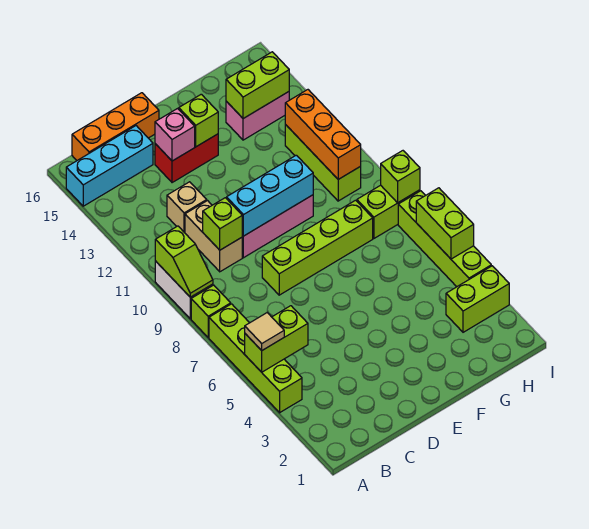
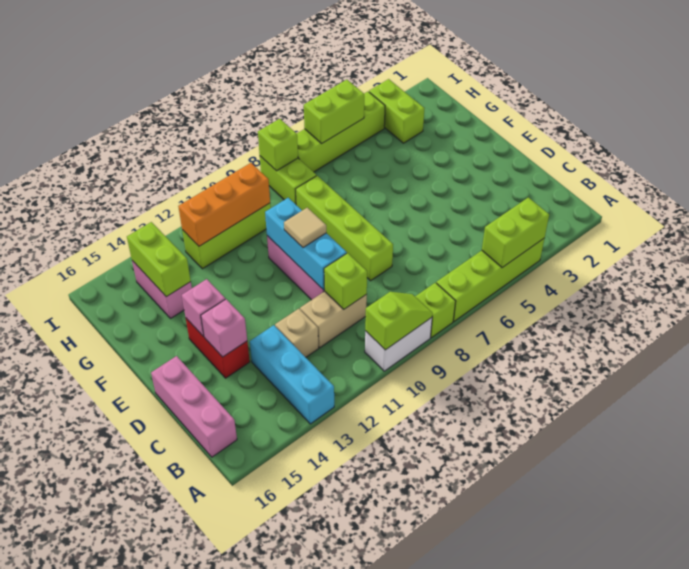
lime 1x2 brick [245,306,308,372] -> lime 1x2 brick turned to [482,197,549,268]
tan 1x1 tile [245,313,284,351] -> tan 1x1 tile moved to [284,208,326,248]
cyan 1x3 brick [66,126,153,206] -> cyan 1x3 brick moved to [250,325,334,424]
orange 1x3 brick [72,93,159,160] -> pink 1x3 brick [151,356,237,457]
lime 1x1 brick [179,94,218,147] -> pink 1x1 brick [182,279,225,336]

